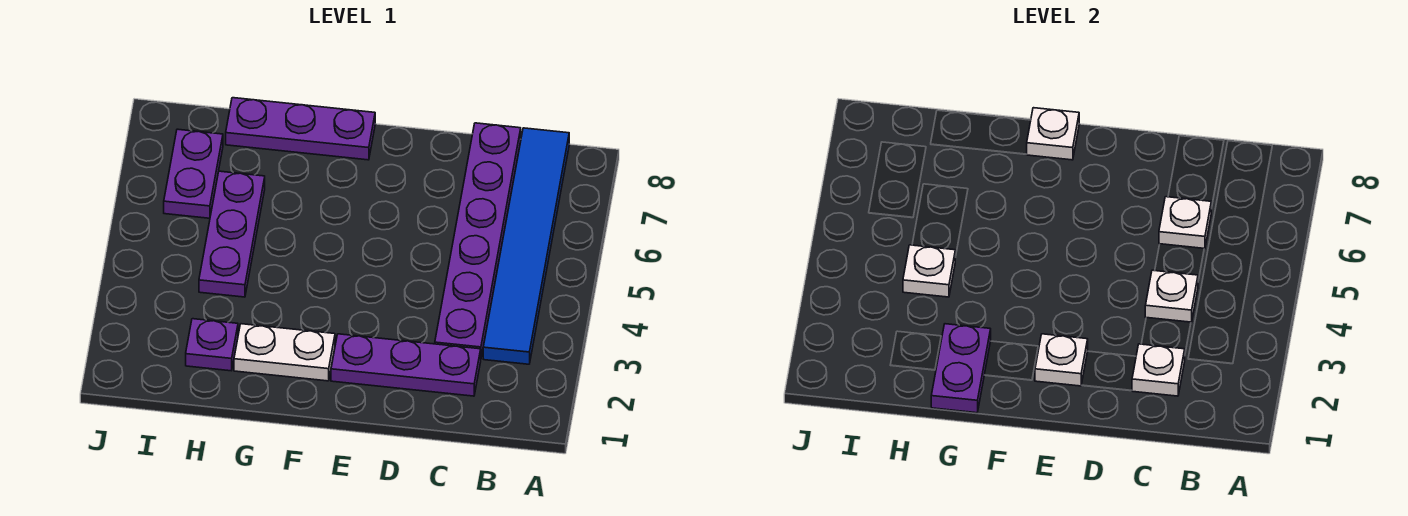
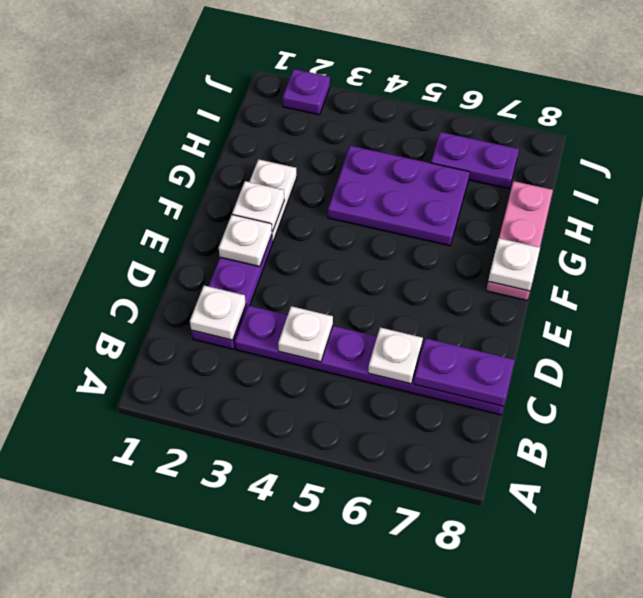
blue 1x6 tile [483,128,569,364] -> none
purple 1x3 plate [226,98,375,160] -> pink 1x3 plate [486,181,553,300]
purple 1x2 plate [931,324,991,413] -> purple 1x2 plate moved to [414,338,515,406]
purple 1x1 plate [186,319,238,371] -> purple 1x1 plate moved to [283,69,330,115]
purple 1x3 plate [199,171,265,297] -> purple 2x3 plate [328,146,470,246]
white 1x1 plate [903,245,955,297] -> white 1x1 plate moved to [232,181,284,232]

